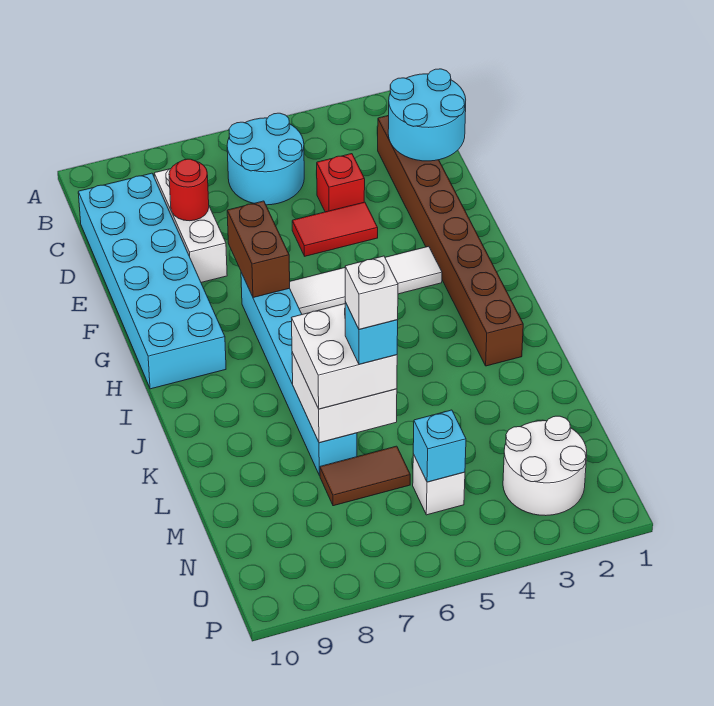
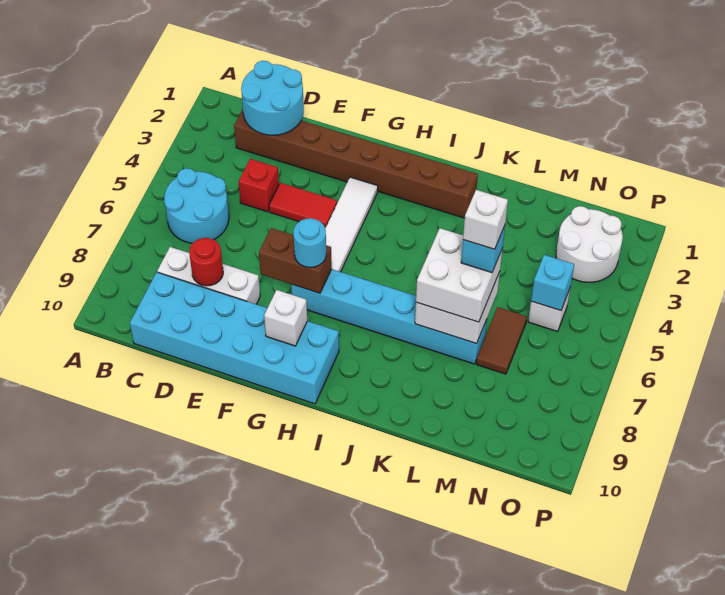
red 1x2 tile [292,202,378,256] -> red 1x2 tile turned to [269,183,337,228]
none -> cyan 1x1 round brick [293,218,326,267]
none -> white 1x1 brick [264,290,307,346]

